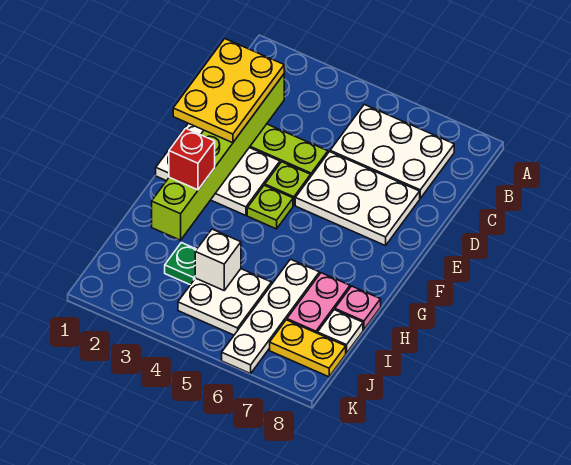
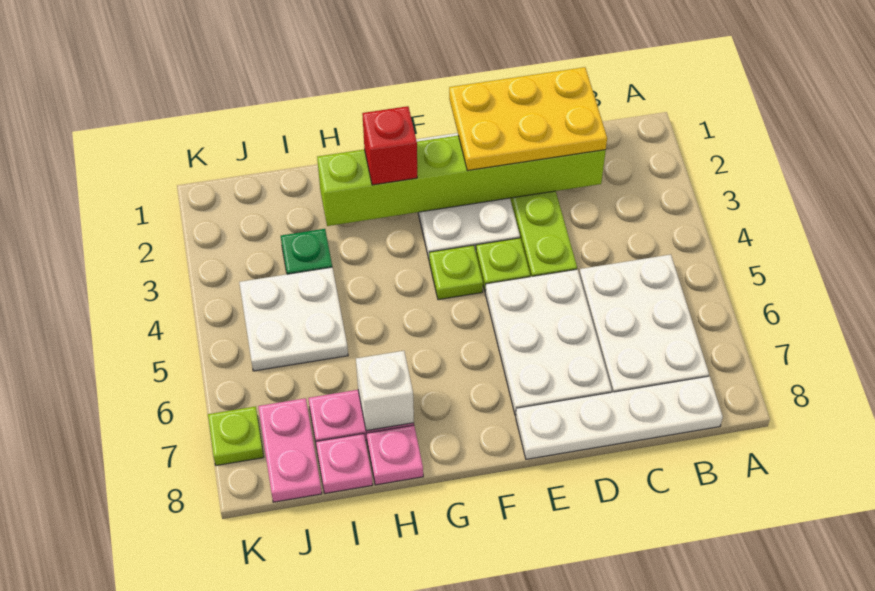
white 1x4 plate [222,259,319,374] -> white 1x4 plate moved to [516,376,723,459]
white 1x1 brick [195,229,241,290] -> white 1x1 brick moved to [356,351,414,431]
white 1x1 plate [317,310,363,353] -> pink 1x1 plate [316,434,373,493]
yellow 1x2 plate [270,320,346,377] -> pink 1x2 plate [258,398,322,502]
none -> lime 1x1 plate [208,406,264,466]

